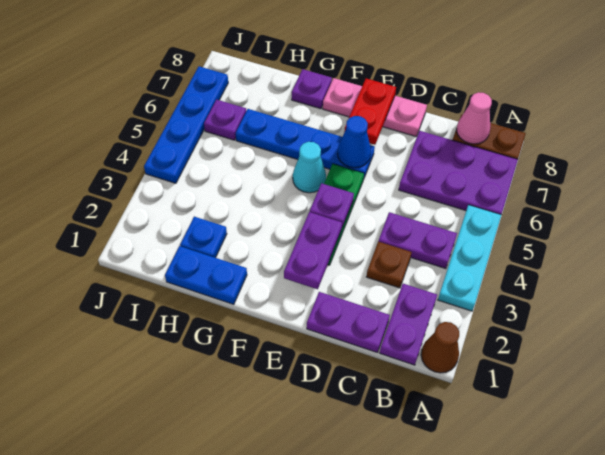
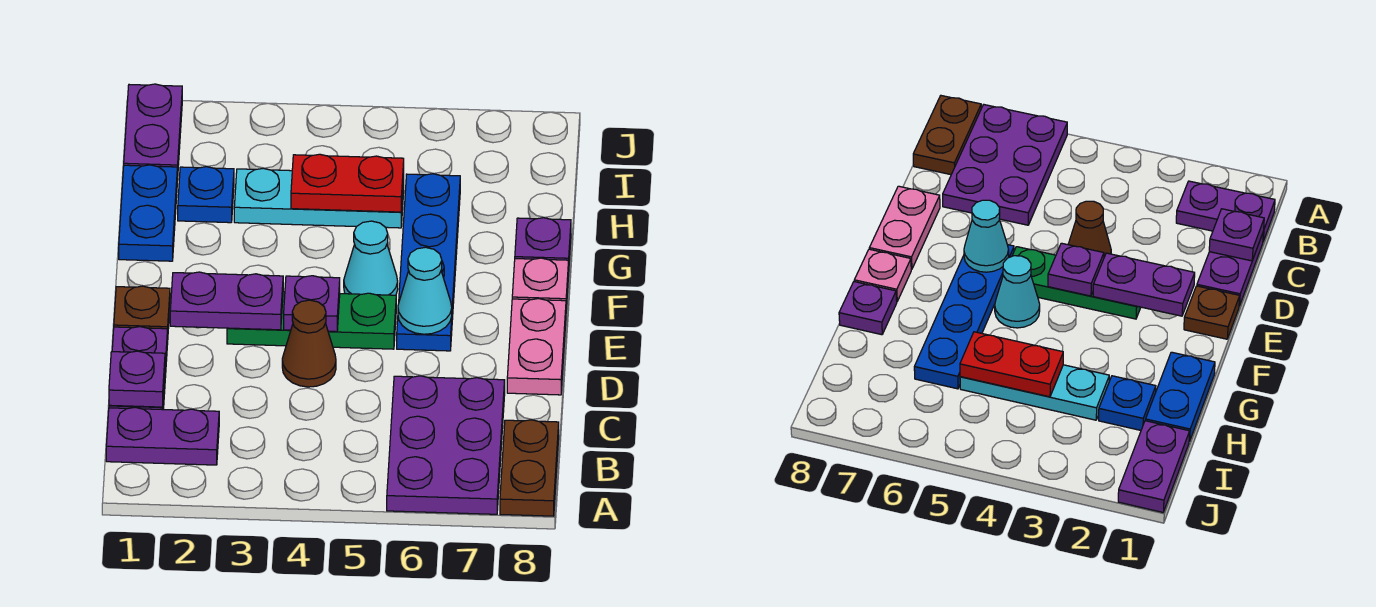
brown 1x1 cone [421,322,459,373] -> brown 1x1 cone moved to [282,300,336,387]
cyan 1x3 plate [438,205,501,311] -> cyan 1x3 plate moved to [234,168,404,228]
purple 1x2 plate [378,212,457,269] -> purple 1x2 plate moved to [124,84,182,180]
pink 1x1 cone [457,92,492,144] -> none
brown 1x1 plate [366,242,412,288] -> brown 1x1 plate moved to [114,286,170,329]
blue 1x1 cone [338,116,371,168] -> cyan 1x1 cone [398,247,452,334]
red 1x2 plate [344,79,396,145] -> red 1x2 plate moved to [291,154,404,212]
purple 1x1 plate [204,100,246,140] -> purple 1x1 plate moved to [109,351,165,407]
blue 1x4 plate [144,66,228,183] -> none

